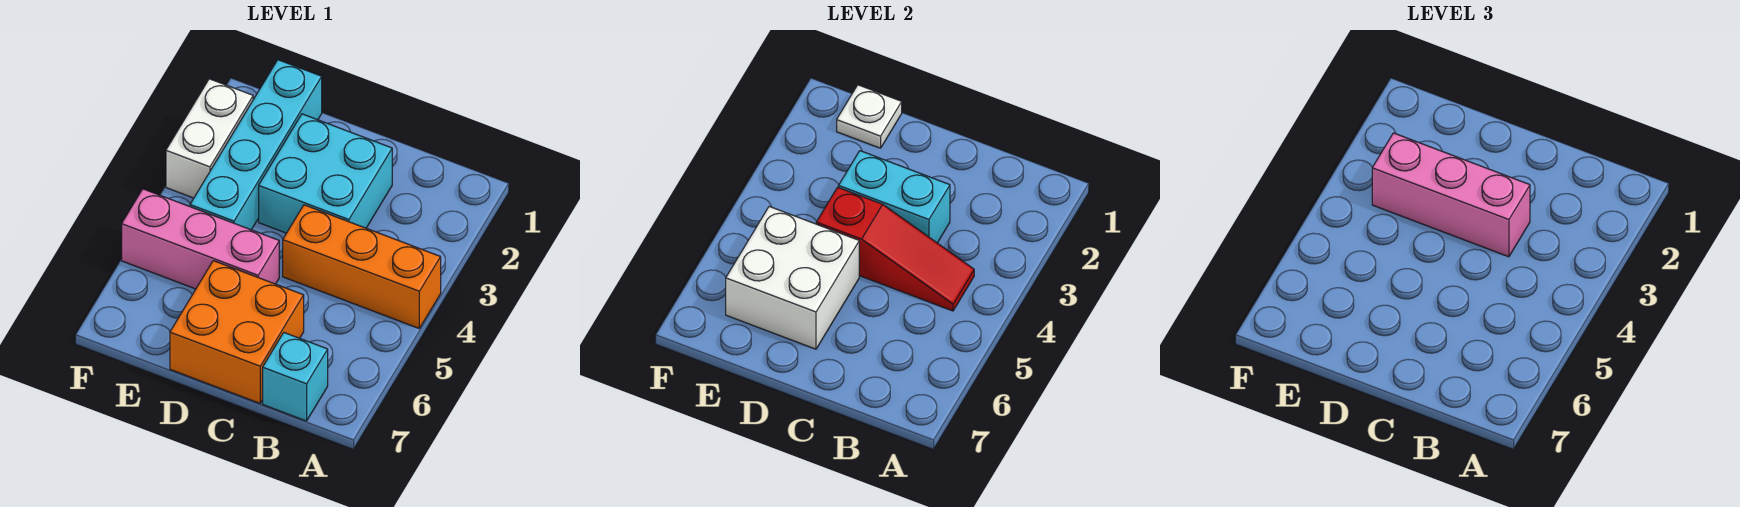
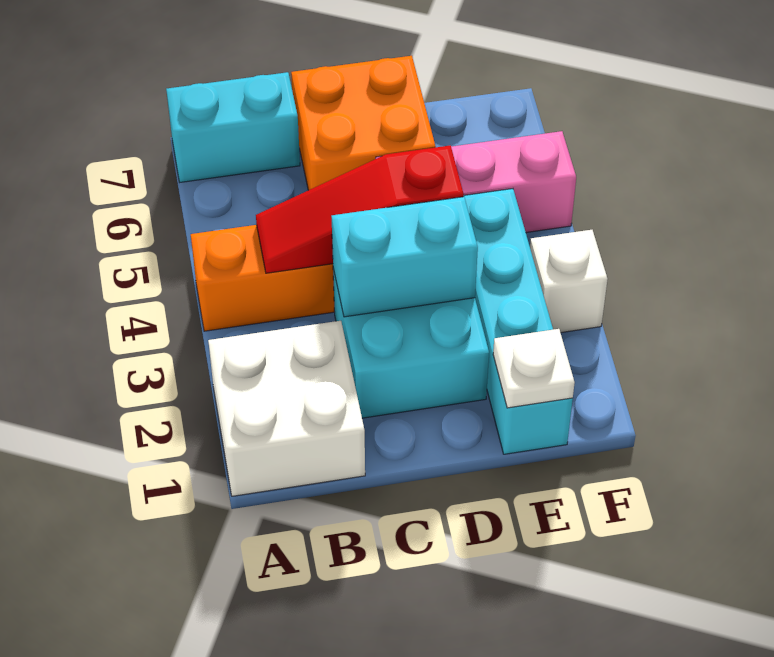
cyan 1x1 brick [263,333,328,421] -> cyan 1x2 brick [166,72,300,182]
pink 1x3 brick [1372,133,1530,257] -> none
white 2x2 brick [726,206,859,349] -> white 2x2 brick moved to [208,321,365,496]
white 1x2 brick [166,79,253,198] -> white 1x1 brick [530,230,608,333]

